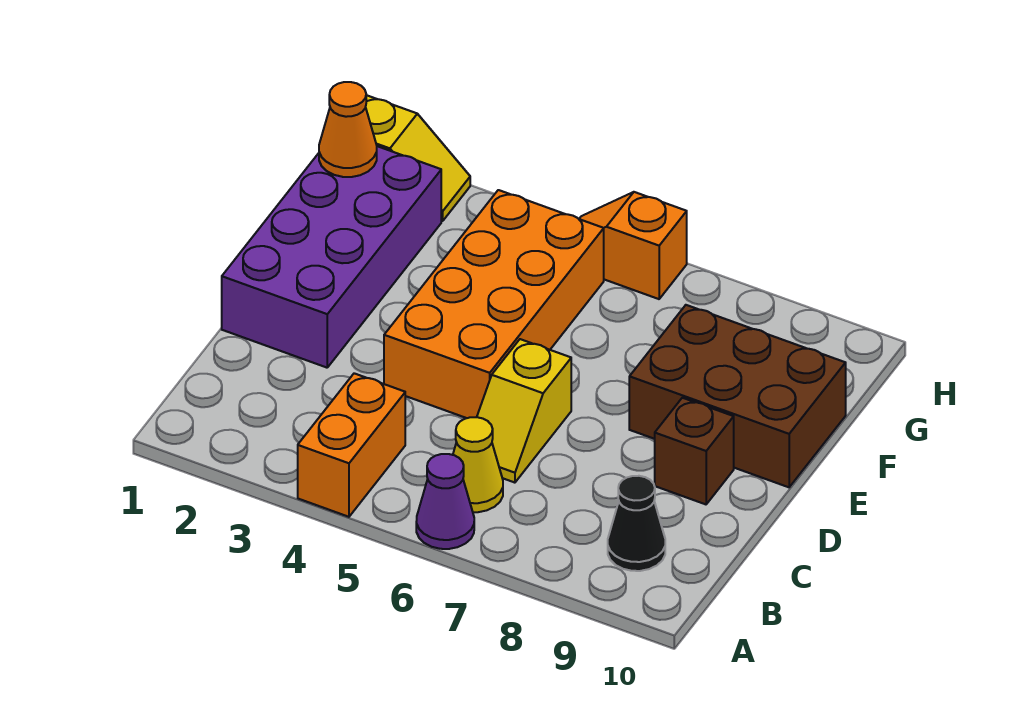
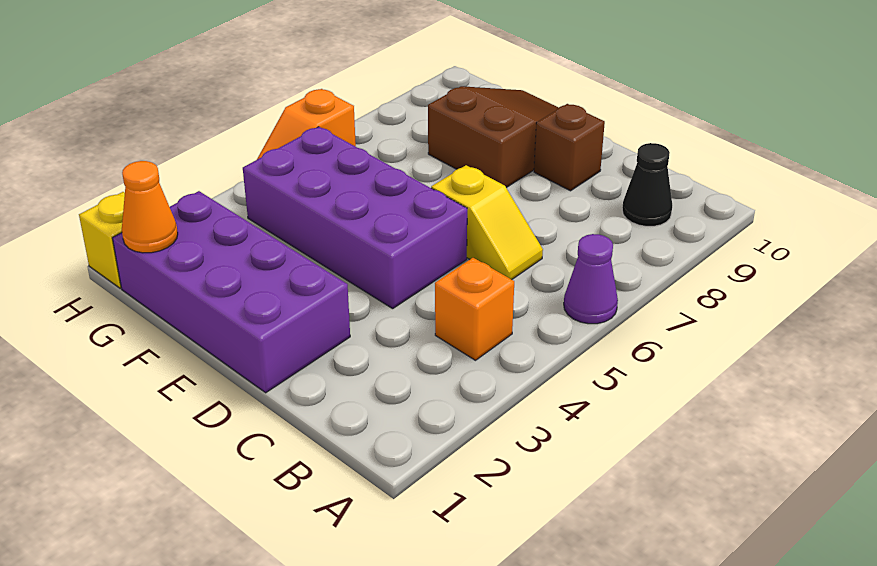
orange 1x2 brick [298,373,405,517] -> orange 1x1 brick [435,258,514,360]
yellow 1x1 cone [453,417,503,512] -> none
orange 2x4 brick [384,190,604,418] -> purple 2x4 brick [243,127,467,309]
brown 2x3 brick [629,305,846,487] -> brown 2x3 slope [428,86,559,188]

